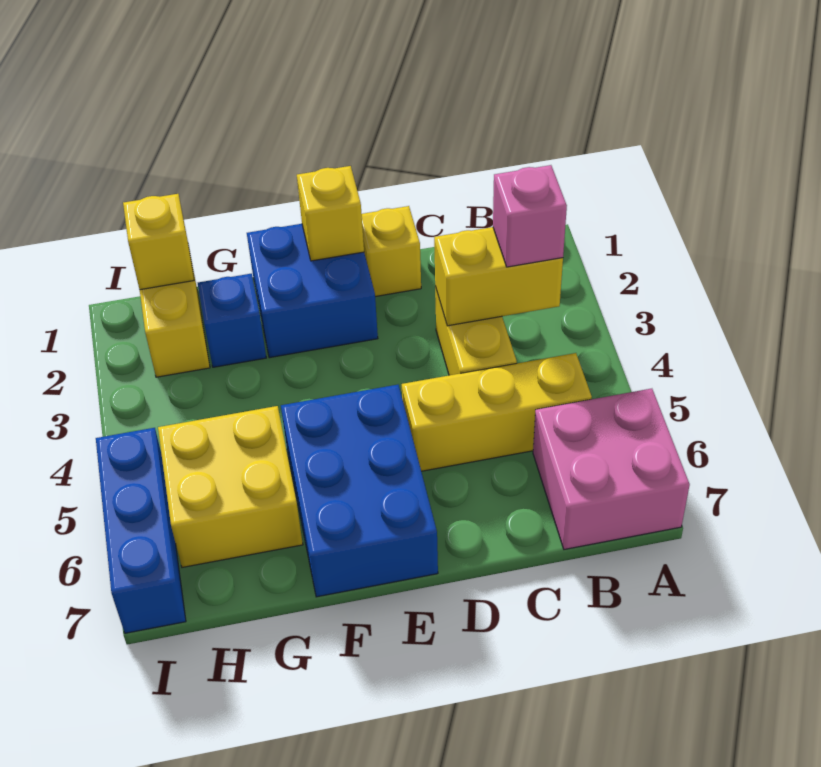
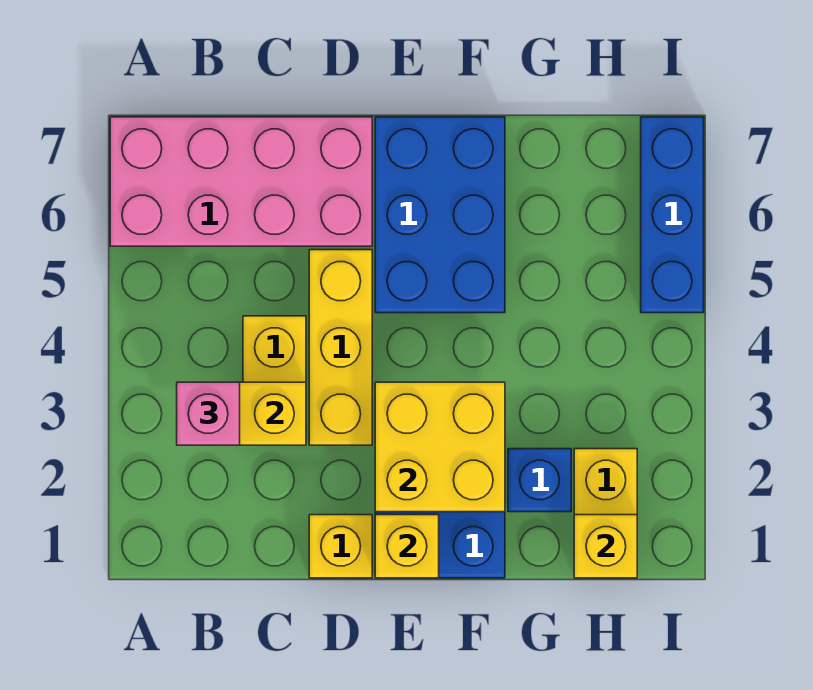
pink 2x2 brick [533,389,690,549] -> pink 2x4 brick [110,117,372,246]
yellow 1x3 brick [402,353,592,471] -> yellow 1x3 brick turned to [309,250,372,445]
yellow 2x2 brick [158,406,303,567] -> yellow 2x2 brick moved to [375,382,505,512]

